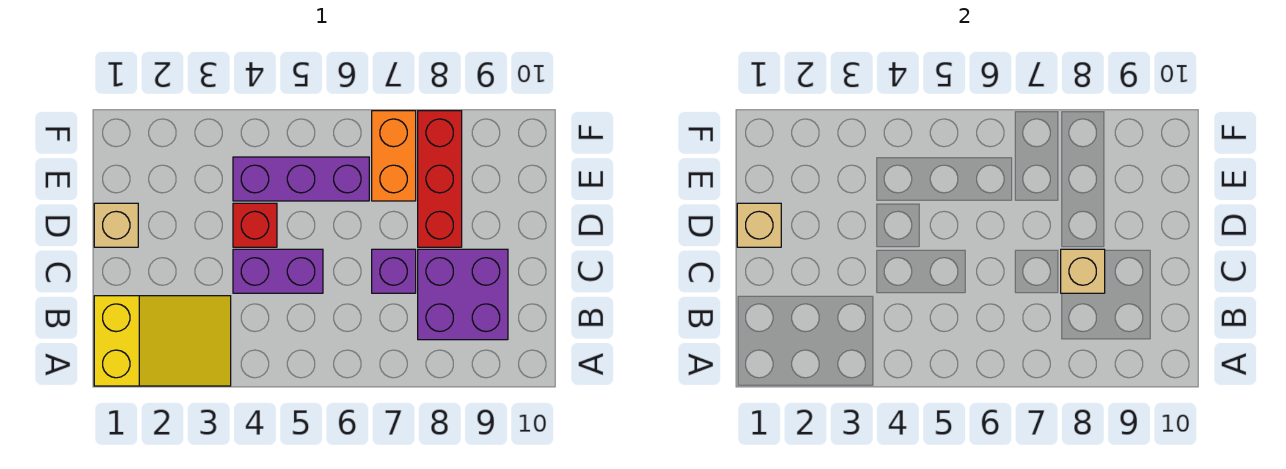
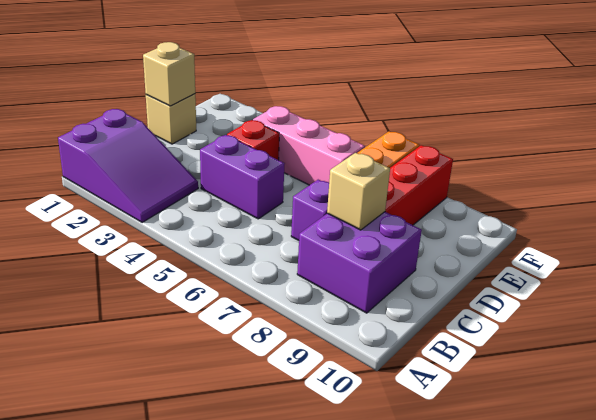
yellow 2x3 slope [94,296,231,386] -> purple 2x3 slope [58,109,198,222]
purple 1x3 brick [233,157,369,201] -> pink 1x3 brick [253,106,365,185]

